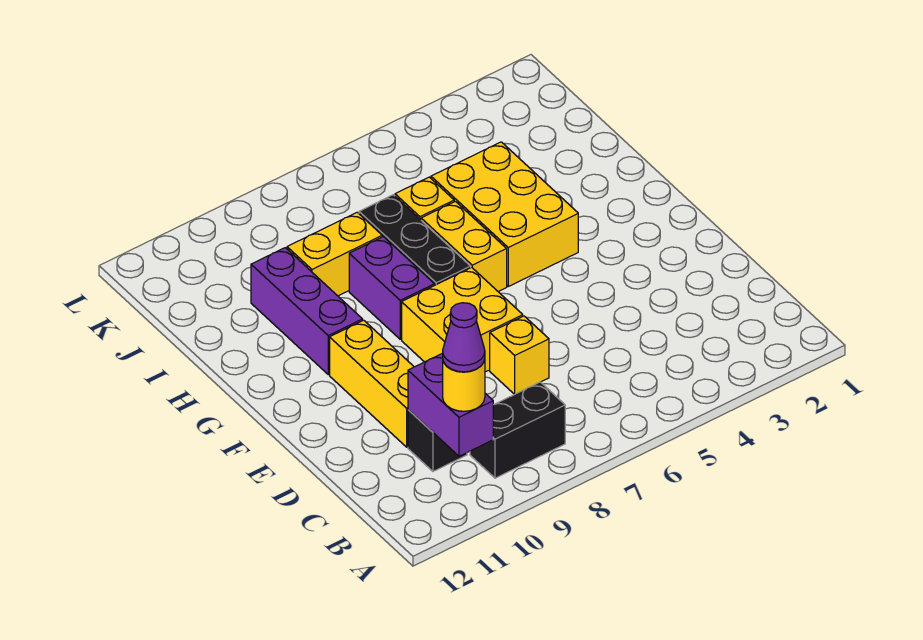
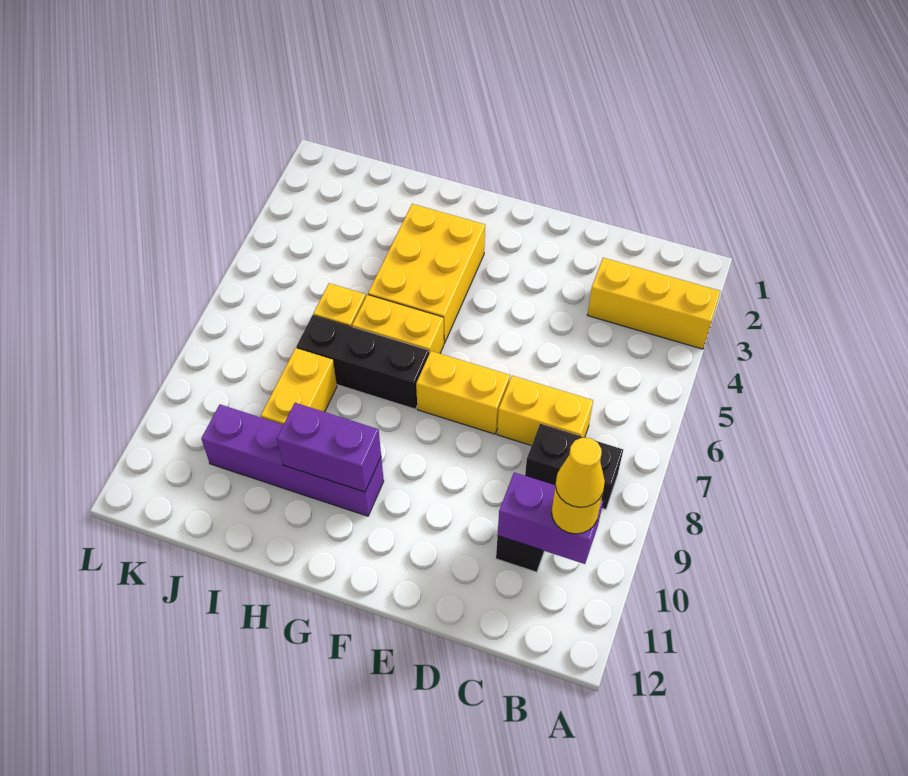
black 1x2 brick [470,382,565,478] -> black 1x2 brick turned to [525,424,623,509]
purple 1x1 cone [443,303,485,372] -> yellow 1x1 cone [555,438,605,507]
yellow 1x1 brick [490,316,549,394] -> yellow 1x2 brick [497,376,593,446]
yellow 1x3 brick [330,320,414,447] -> yellow 1x3 brick moved to [588,258,721,349]
yellow 2x2 brick [402,267,523,372] -> yellow 1x2 brick [416,351,510,434]
yellow 2x3 brick [431,142,578,286] -> yellow 2x3 brick turned to [368,204,485,343]
purple 1x2 brick [349,237,435,339] -> purple 1x2 brick moved to [277,403,381,492]
purple 1x3 brick [251,248,363,375] -> purple 1x4 brick [201,405,384,516]

